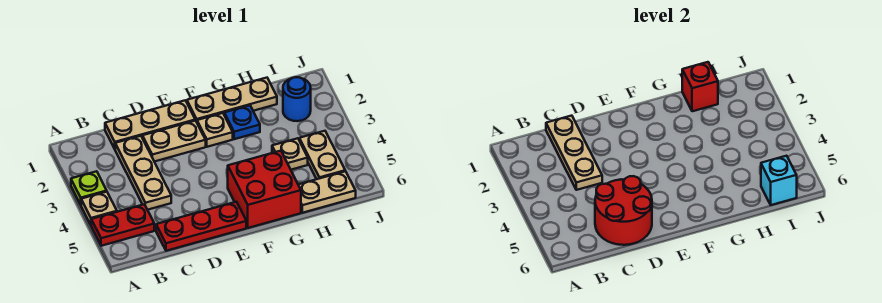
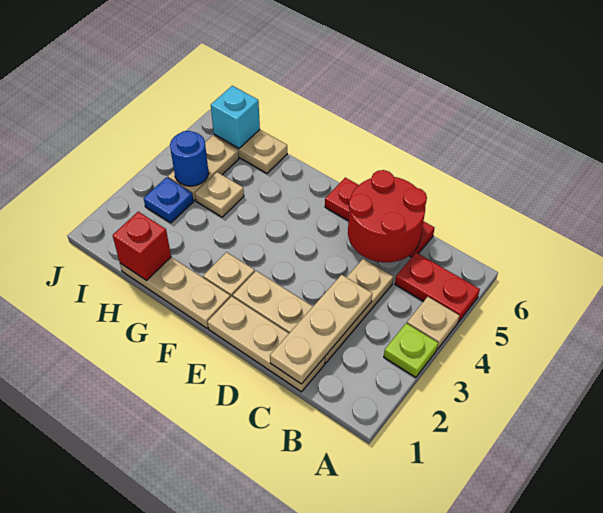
red 2x2 brick [228,151,301,228] -> none
blue 1x1 plate [224,106,260,139] -> blue 1x1 plate moved to [144,177,194,223]
blue 1x1 round brick [283,77,311,121] -> blue 1x1 round brick moved to [170,131,209,186]

